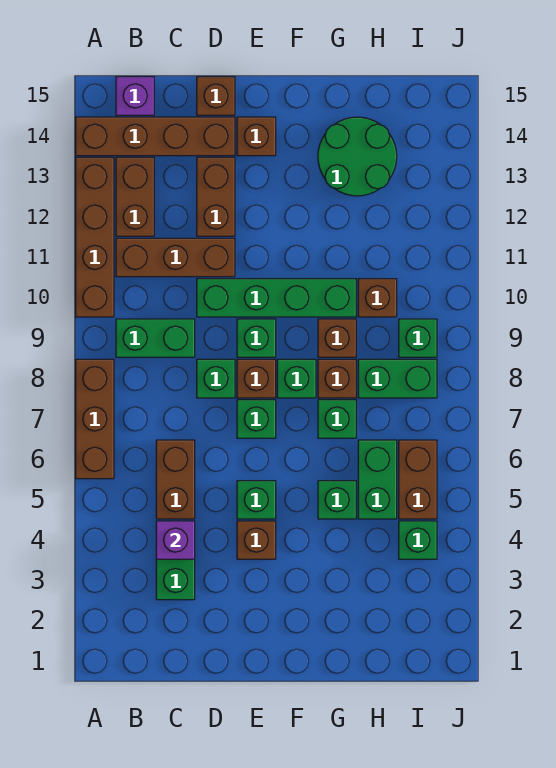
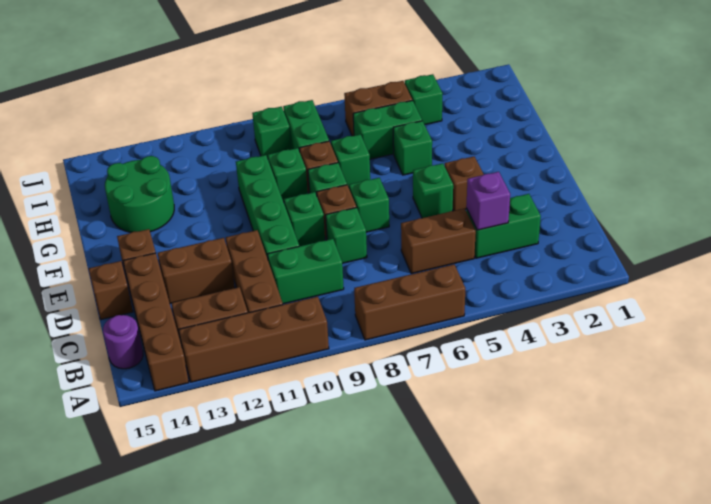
green 1x2 brick [116,319,195,357] -> green 1x2 brick turned to [267,239,344,304]
purple 1x1 brick [116,77,154,115] -> purple 1x1 round brick [103,315,143,369]
brown 1x1 brick [318,319,356,357] -> green 1x1 brick [268,148,308,202]
brown 1x1 brick [358,279,397,317] -> none

